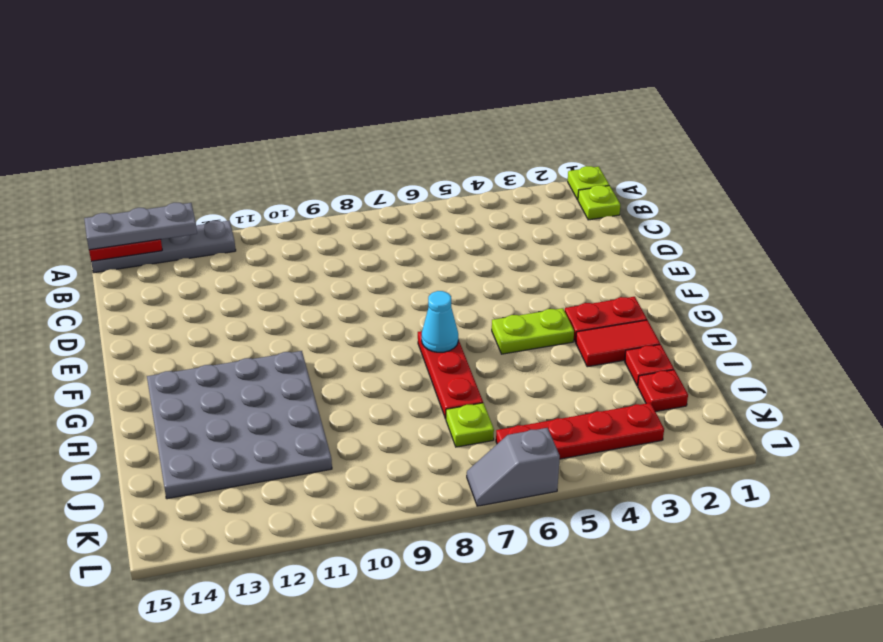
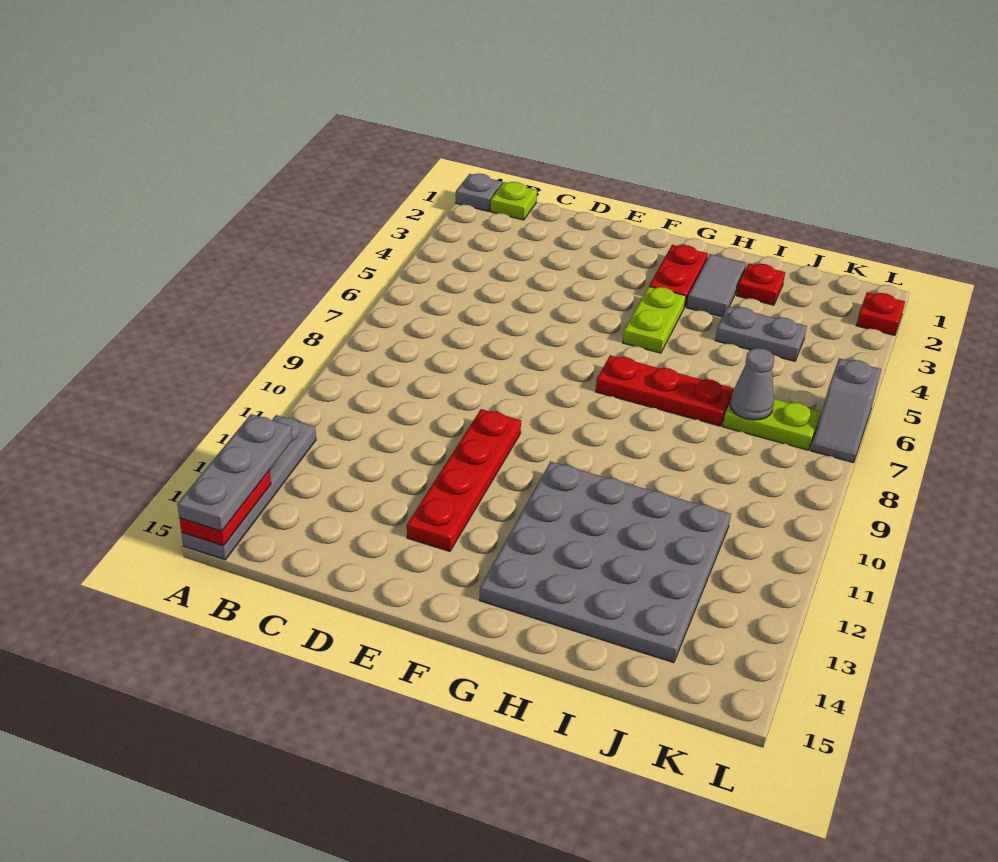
lime 1x1 plate [568,166,609,200] -> grey 1x1 plate [456,174,502,211]
cyan 1x1 cone [422,291,458,352] -> none
red 1x2 tile [576,320,660,367] -> grey 1x2 tile [687,254,746,317]
none -> grey 1x2 plate [715,306,807,361]
red 1x1 plate [638,370,688,412] -> red 1x1 plate moved to [856,292,905,335]
lime 1x1 plate [446,403,494,447] -> lime 1x2 plate [723,399,821,450]
none -> grey 1x1 cone [730,348,774,420]
red 1x4 plate [496,403,664,459] -> red 1x4 plate moved to [407,409,521,551]

